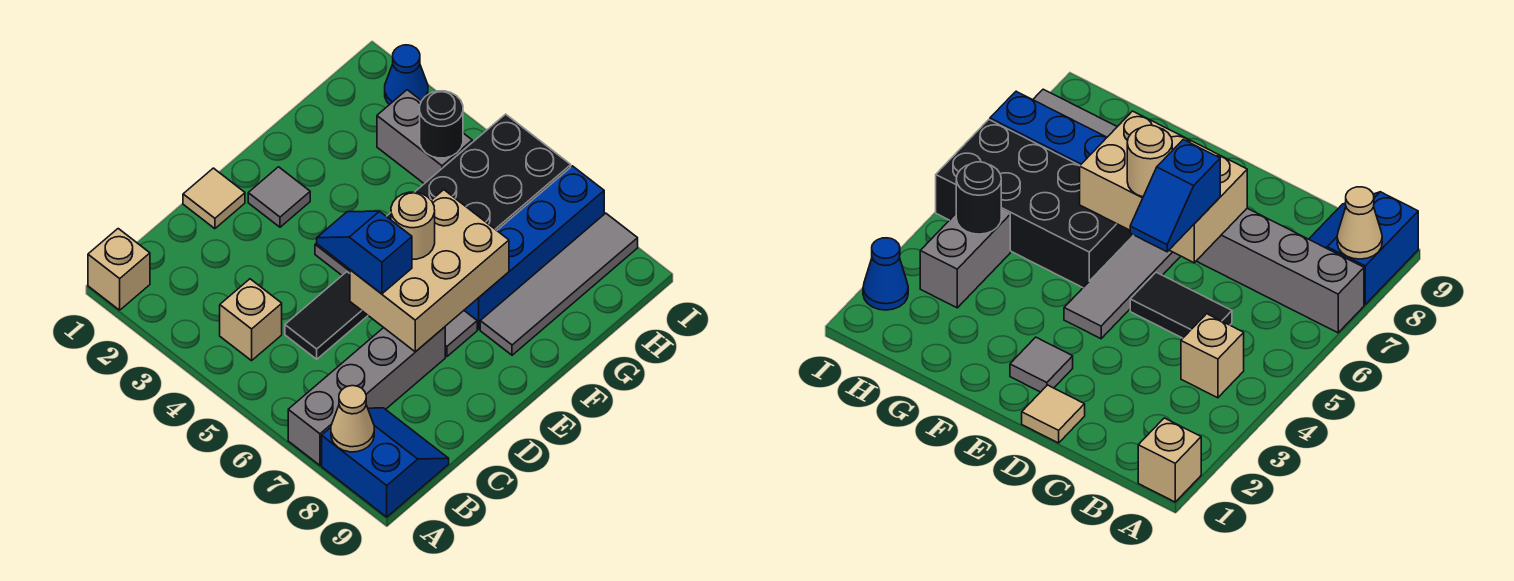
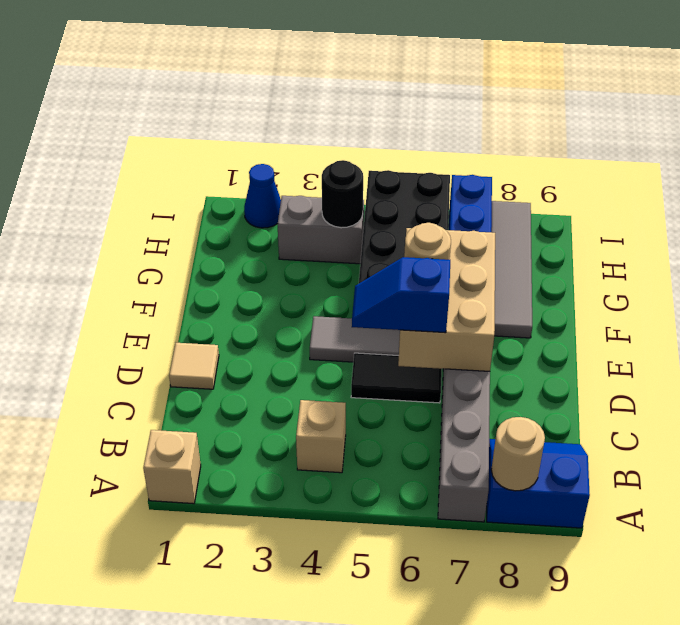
tan 1x1 cone [331,386,374,452] -> tan 1x1 round brick [491,417,545,491]
black 1x2 tile [285,272,368,359] -> black 1x2 tile turned to [351,353,442,403]
grey 1x1 tile [248,167,310,227] -> none

